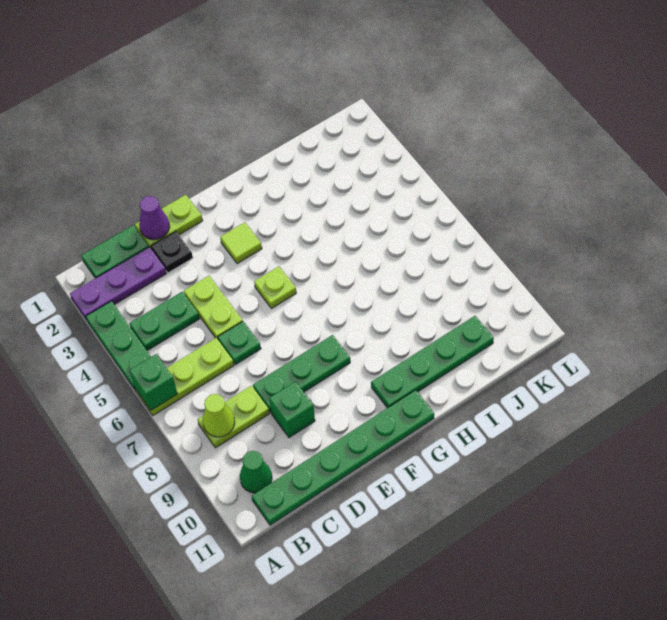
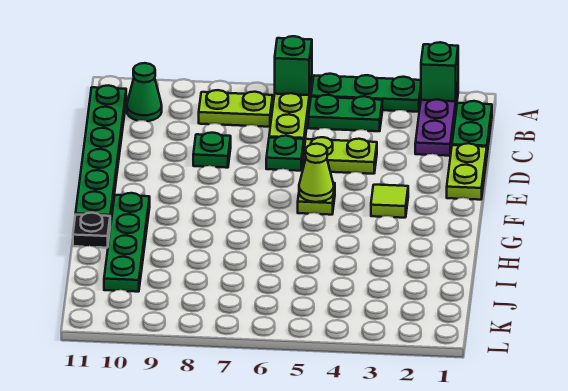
green 1x2 plate [129,292,200,351] -> green 1x2 plate turned to [308,95,382,131]
lime 1x2 plate [197,386,269,448] -> lime 1x2 plate turned to [199,90,273,127]
lime 1x1 cone [203,394,235,437] -> lime 1x1 cone moved to [299,144,334,202]
purple 1x1 cone [139,196,170,240] -> none
black 1x1 plate [151,232,193,273] -> black 1x1 plate moved to [73,213,111,248]
green 1x3 plate [253,335,350,413] -> green 1x1 plate [193,133,231,168]
green 1x1 brick [269,381,315,438] -> green 1x1 brick moved to [421,42,458,101]

